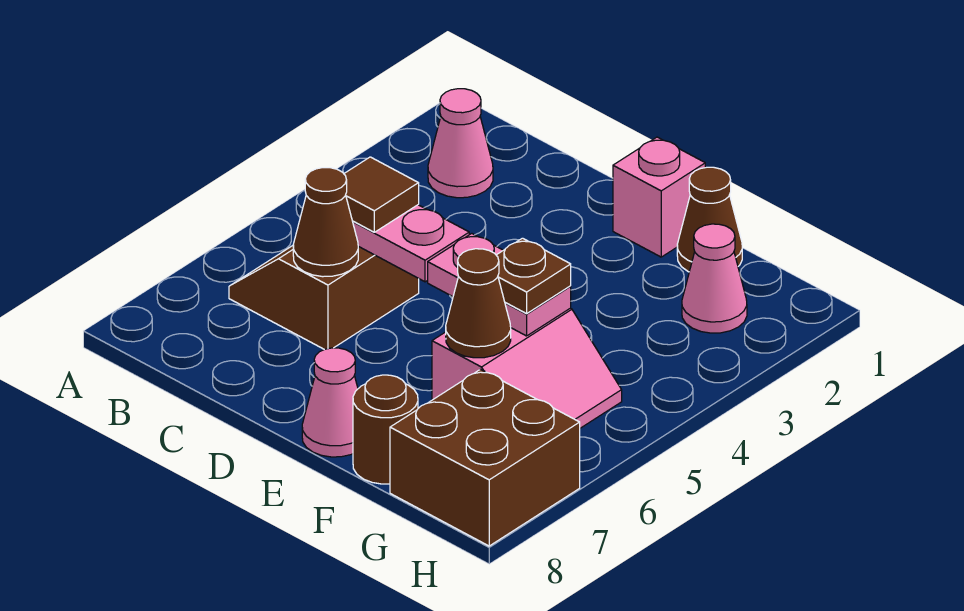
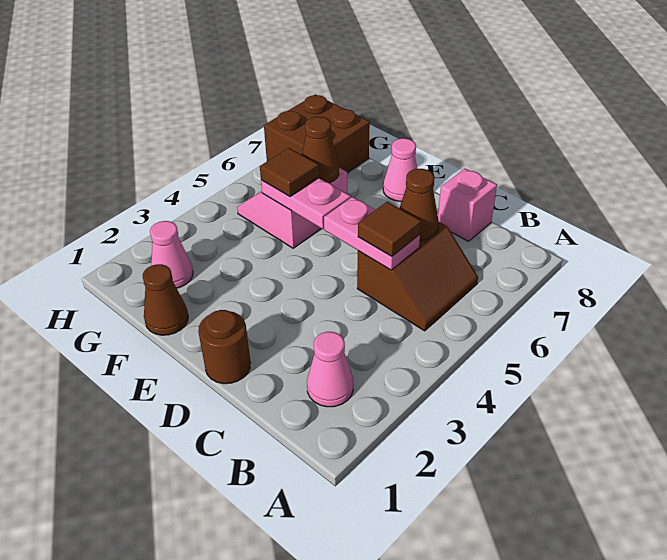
pink 1x1 brick [613,137,705,257] -> pink 1x1 brick moved to [438,169,497,241]
brown 1x1 plate [496,238,571,314] -> brown 1x1 tile [260,148,319,197]
brown 1x1 round brick [353,375,418,484] -> brown 1x1 round brick moved to [198,310,251,384]

